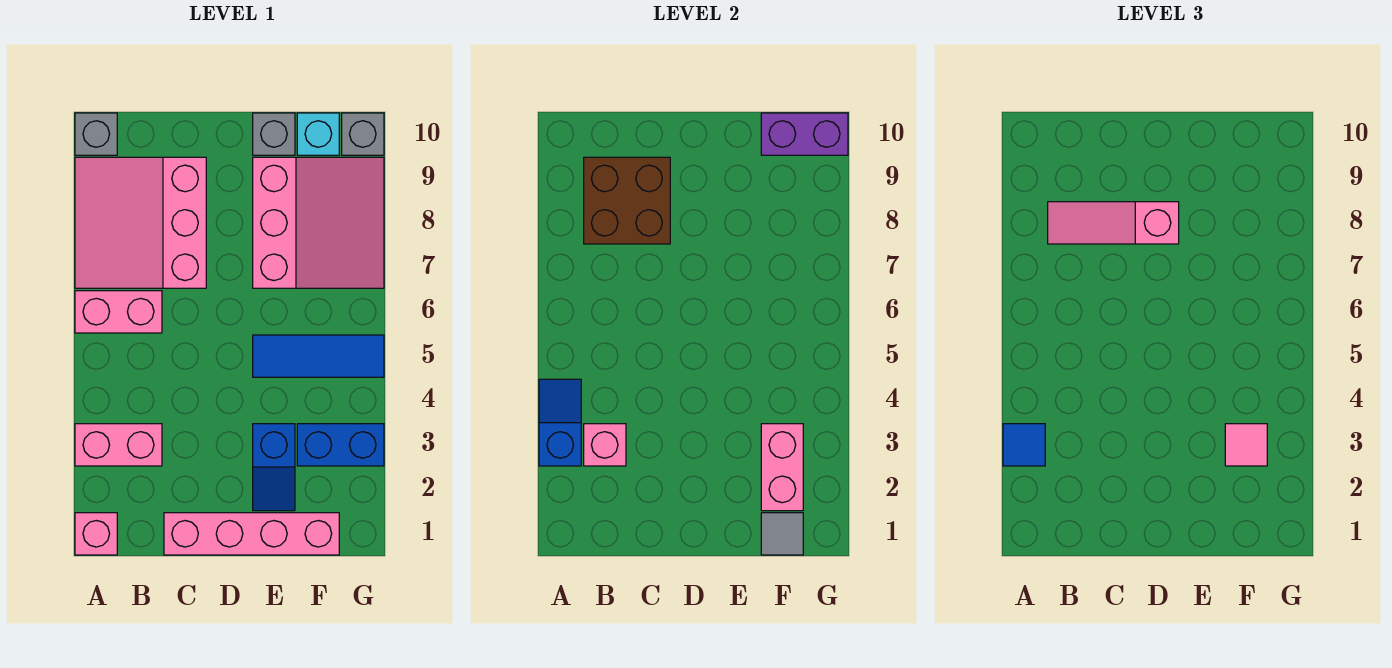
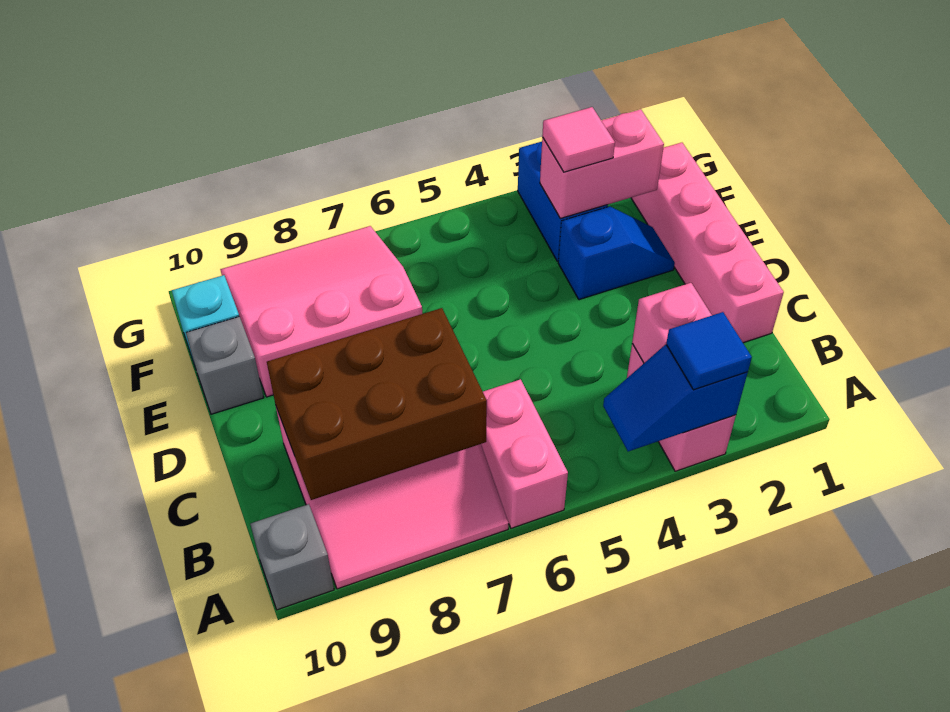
pink 1x1 brick [75,513,117,555] -> none
brown 2x2 brick [584,157,670,244] -> brown 2x3 brick [267,308,487,500]
pink 1x3 slope [1048,202,1179,244] -> none
blue 1x3 tile [253,335,384,377] -> none
grey 1x1 tile [761,513,803,555] -> none
purple 1x2 brick [761,113,848,155] -> none
grey 1x1 brick [342,113,384,155] -> none

